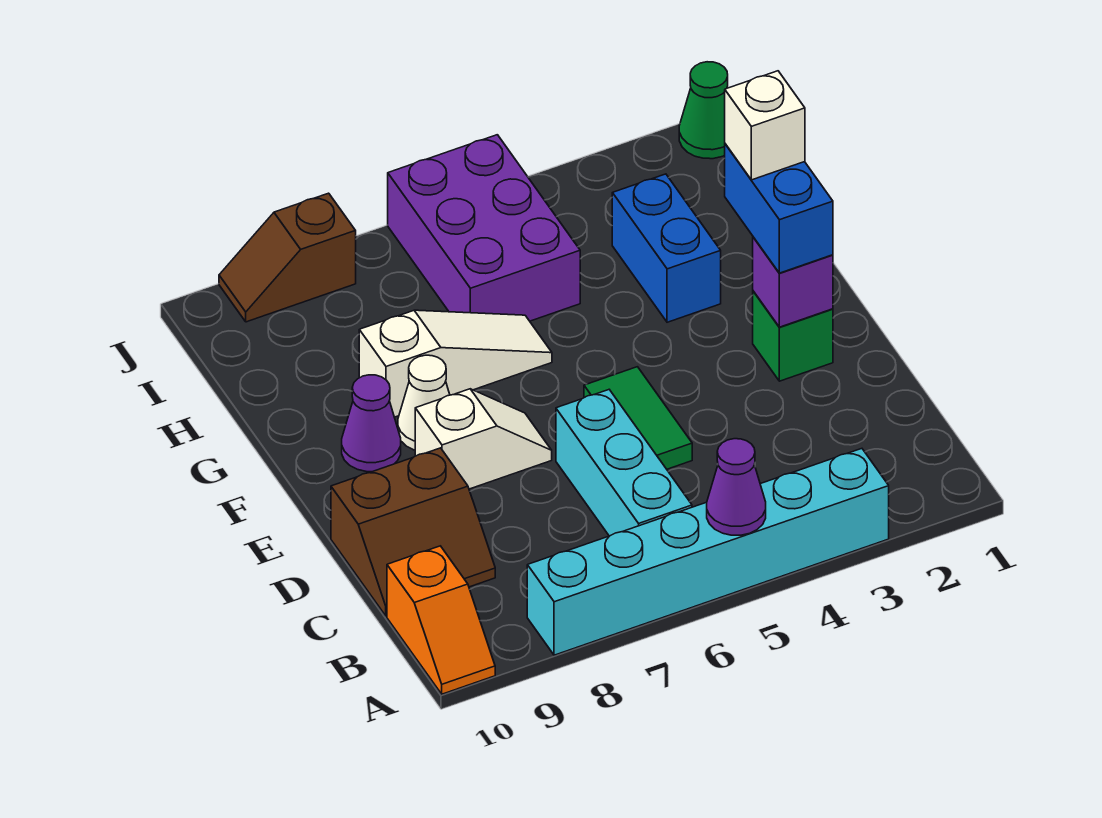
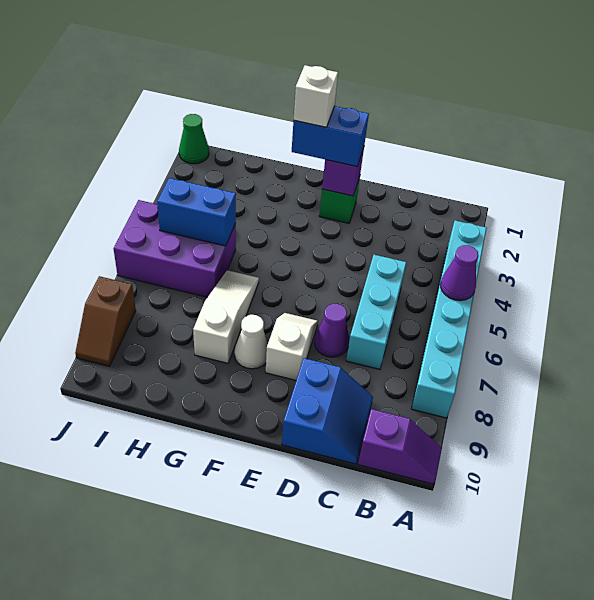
orange 1x2 slope [387,546,495,694] -> purple 1x2 slope [358,409,442,484]
cyan 1x3 brick [556,390,692,536] -> cyan 1x3 brick turned to [346,255,407,369]
brown 2x2 slope [331,448,495,616] -> blue 2x2 slope [282,358,373,464]
green 1x2 tile [584,367,692,469] -> none
purple 1x1 cone [342,375,401,472] -> purple 1x1 cone moved to [314,304,349,357]
blue 1x2 brick [612,174,721,322] -> blue 1x2 brick moved to [157,178,236,246]

